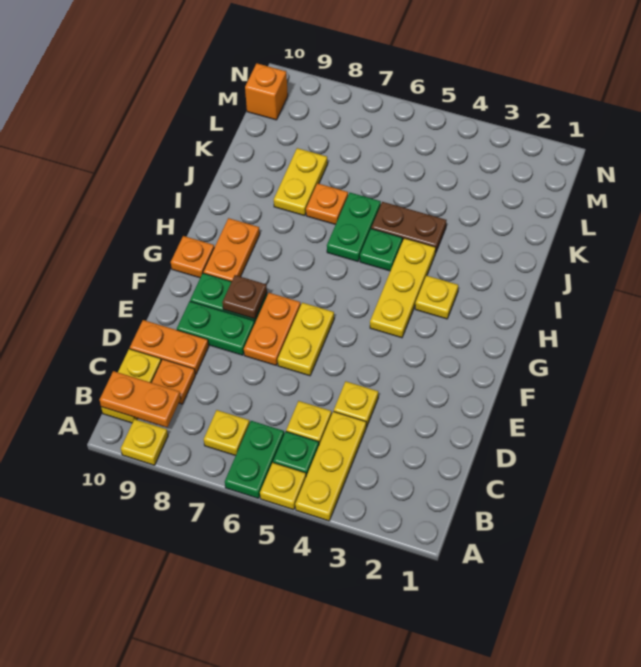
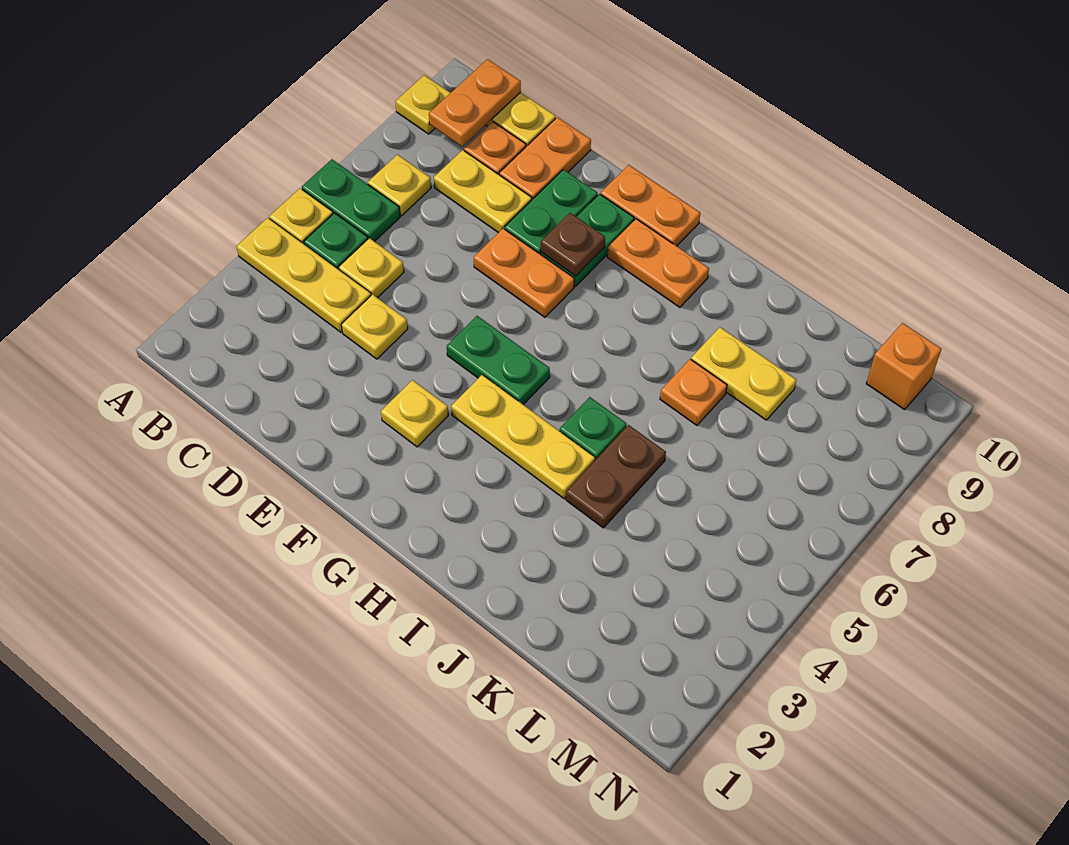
yellow 1x2 plate [278,303,334,376] -> yellow 1x2 plate moved to [434,150,532,233]
orange 1x1 plate [171,236,214,278] -> orange 1x2 plate [601,165,700,246]
yellow 1x1 plate [415,276,458,319] -> yellow 1x1 plate moved to [381,380,448,447]
green 1x2 plate [327,193,381,262] -> green 1x2 plate moved to [447,316,550,405]

